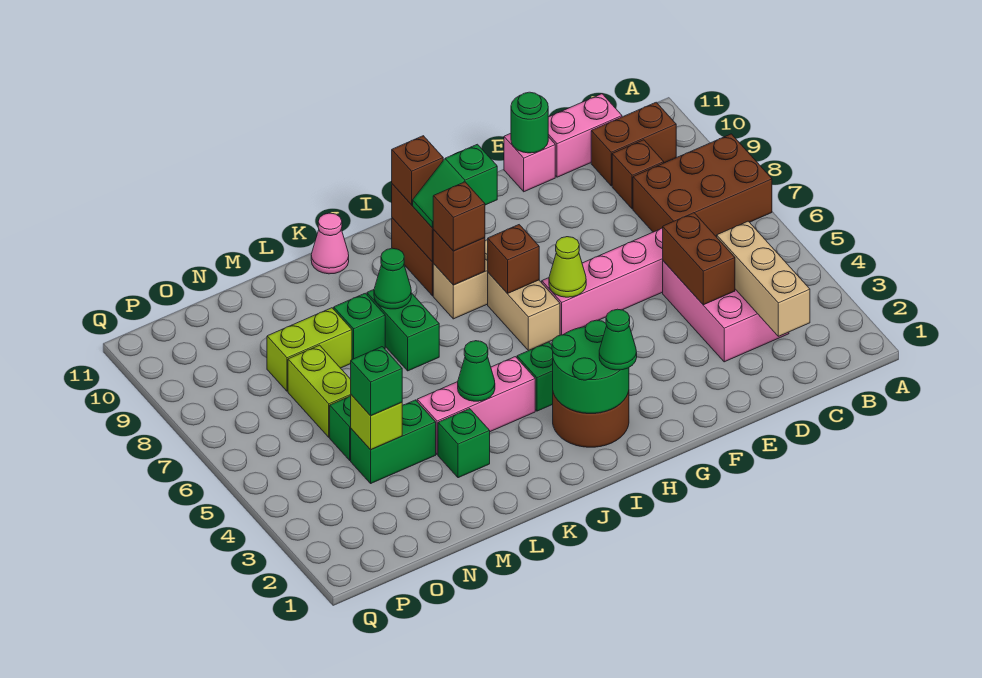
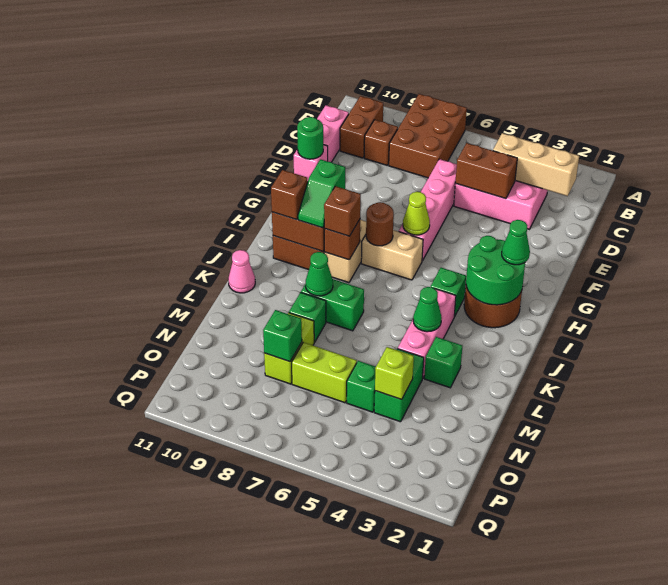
brown 1x1 brick [488,225,539,294] -> brown 1x1 round brick [366,202,394,246]
green 1x1 brick [351,347,402,416] -> green 1x1 brick moved to [263,310,302,362]

